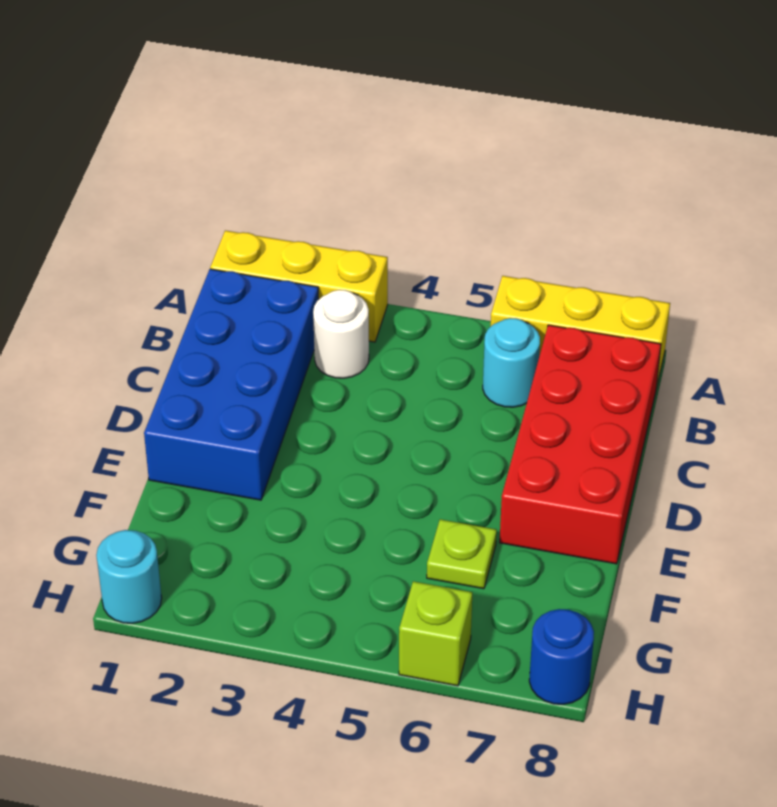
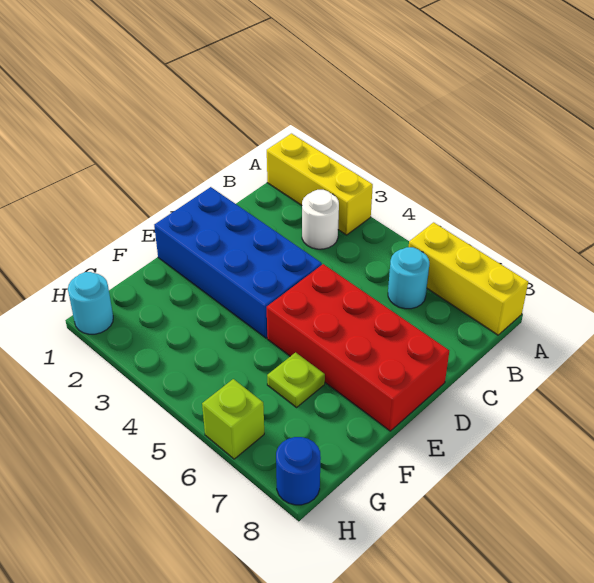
blue 2x4 brick [144,269,319,500] -> blue 2x4 brick turned to [154,187,322,338]
red 2x4 brick [500,325,661,564] -> red 2x4 brick turned to [267,264,449,431]

